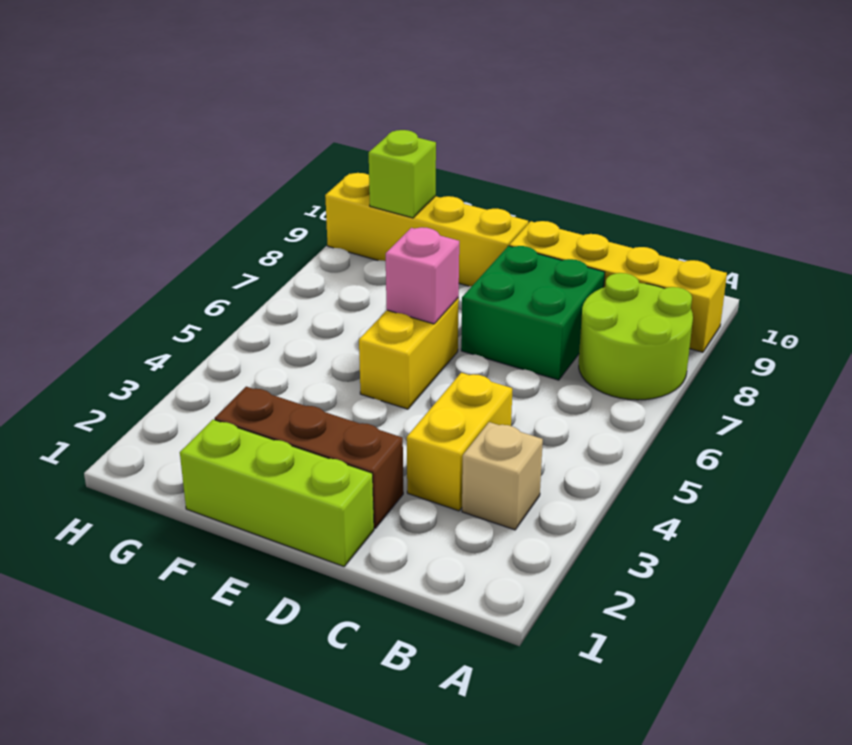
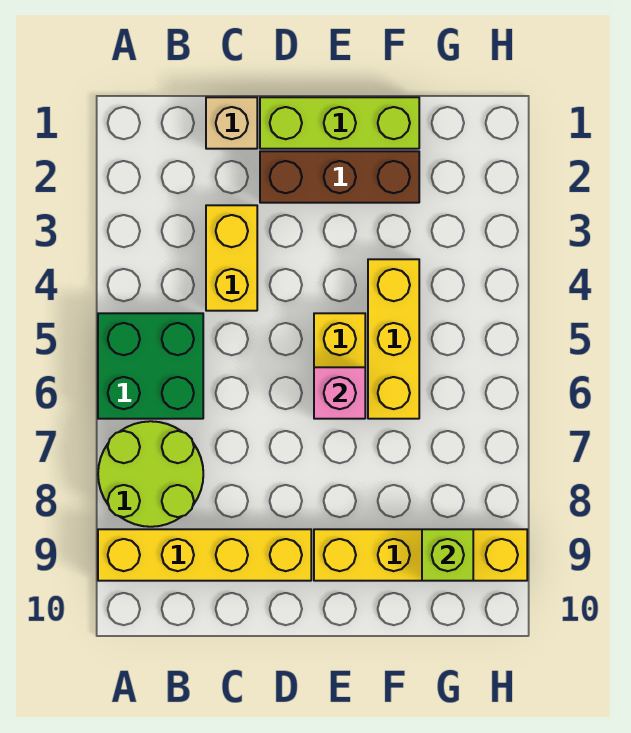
tan 1x1 brick [462,422,543,530] -> tan 1x1 brick moved to [206,97,257,149]
green 2x2 brick [461,246,605,380] -> green 2x2 brick moved to [98,313,203,419]
none -> yellow 1x3 brick [368,259,419,419]

